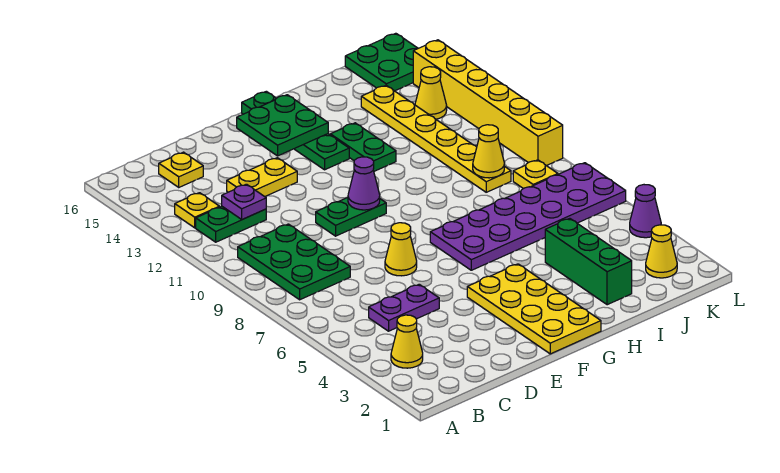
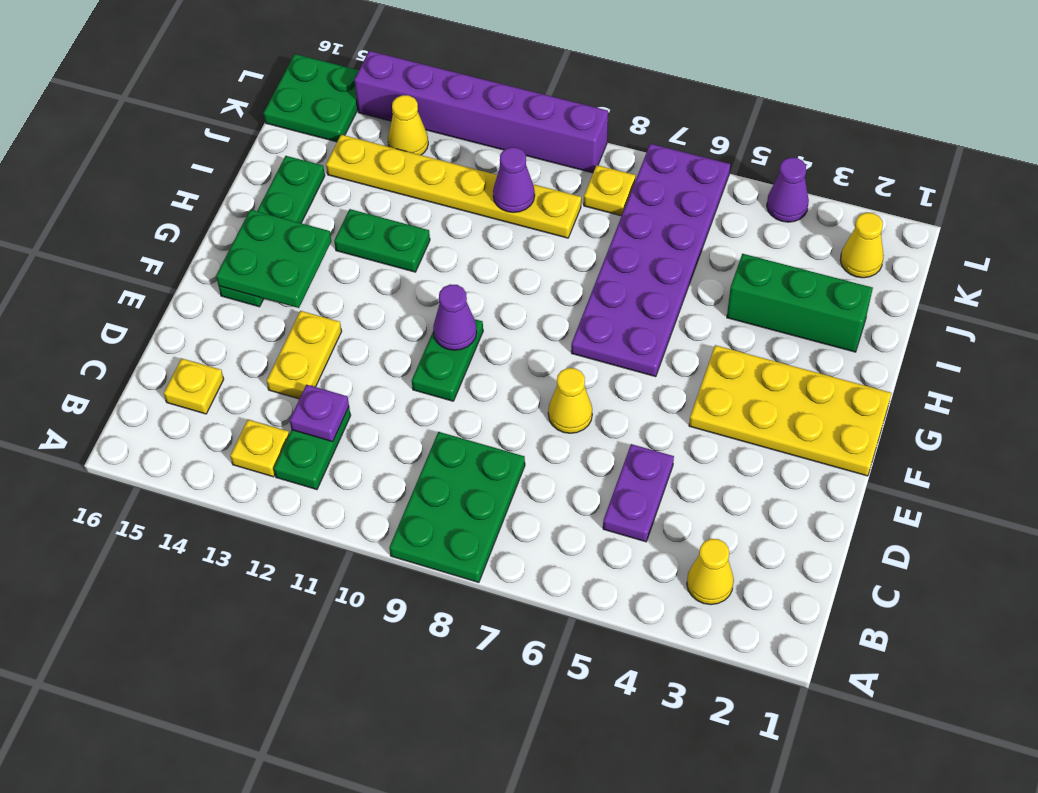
green 2x3 plate [238,224,350,300] -> green 2x3 plate turned to [389,432,525,582]
green 1x4 plate [242,91,349,170] -> green 1x4 plate turned to [219,156,325,307]
yellow 1x1 cone [473,125,504,178] -> none
none -> purple 1x1 cone [493,147,535,213]
yellow 1x6 brick [413,40,563,166] -> purple 1x6 brick [354,51,608,173]

